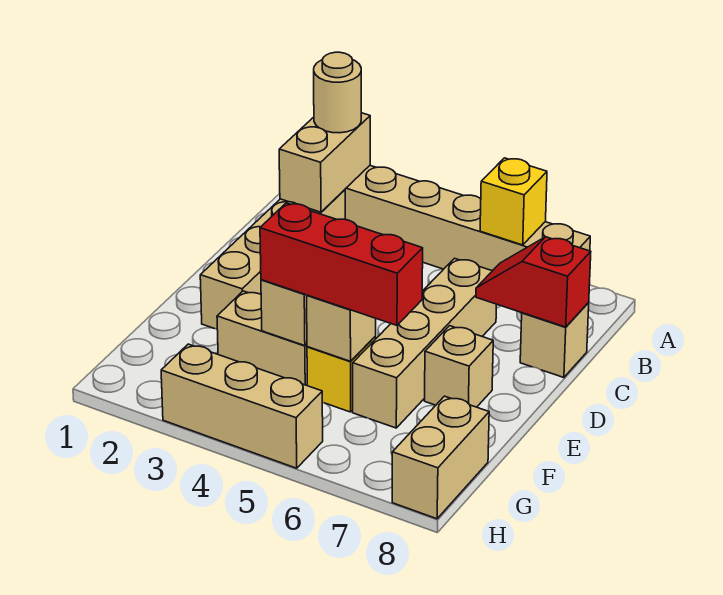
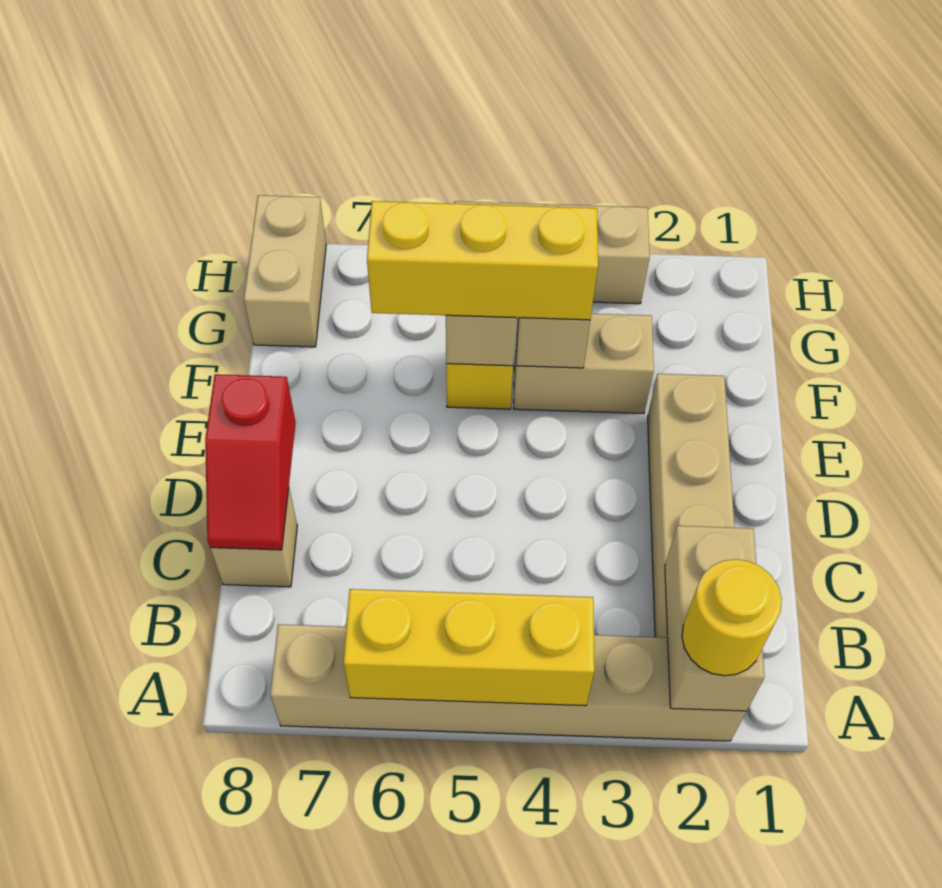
tan 1x1 round brick [314,52,361,133] -> yellow 1x1 round brick [682,559,782,676]
yellow 1x1 brick [480,158,547,245] -> yellow 1x3 brick [344,589,594,706]
tan 1x4 brick [353,258,497,428] -> none
red 1x2 slope [476,237,591,327] -> red 1x2 slope turned to [205,374,296,550]
tan 1x1 brick [424,326,493,407] -> none
red 1x3 brick [260,203,423,325] -> yellow 1x3 brick [367,201,598,320]

